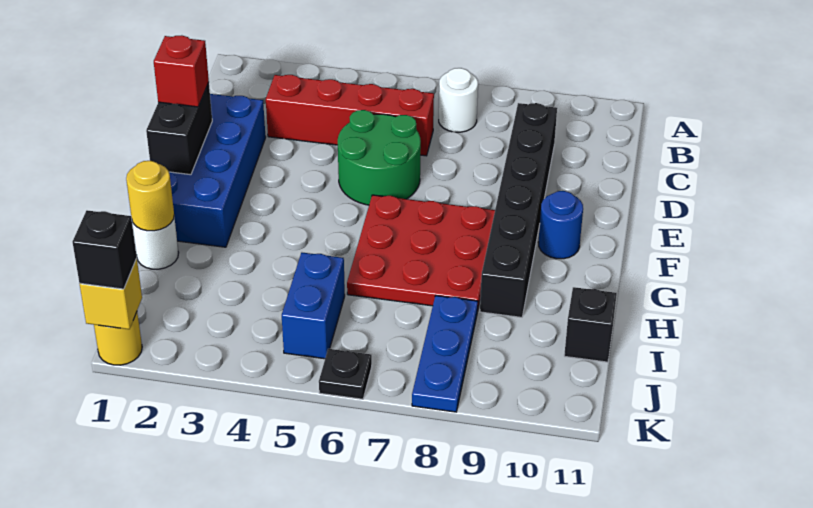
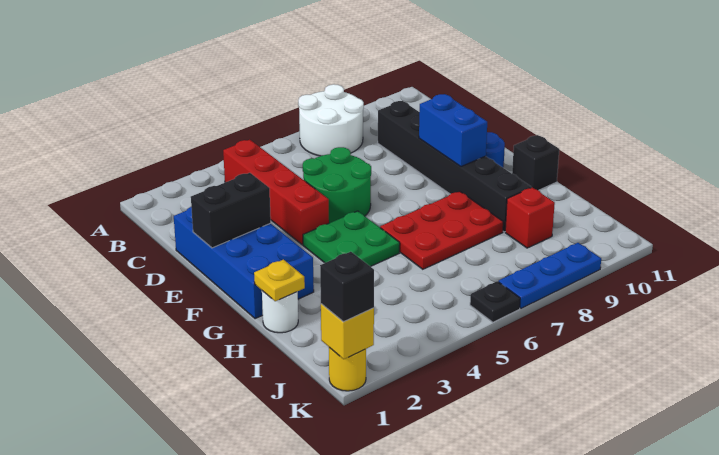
white 1x1 round brick [439,68,478,132] -> white 2x2 round brick [298,84,364,156]
red 1x4 brick [266,75,434,156] -> red 1x4 brick turned to [223,140,329,245]
black 1x2 brick [146,82,212,175] -> black 1x2 brick turned to [191,173,271,248]
red 1x1 brick [154,35,209,107] -> red 1x1 brick moved to [505,188,555,248]
none -> green 2x2 plate [303,211,400,267]
red 3x3 plate [347,195,495,311] -> red 2x3 plate [380,191,503,269]
yellow 1x1 round brick [126,161,174,231] -> yellow 1x1 plate [254,260,305,301]
blue 1x2 brick [282,253,345,359] -> blue 1x2 brick moved to [419,94,487,166]
blue 1x3 plate [412,296,478,412] -> blue 1x3 plate turned to [498,243,601,308]
black 1x1 brick [564,287,617,362] -> black 1x1 brick moved to [512,135,559,190]

